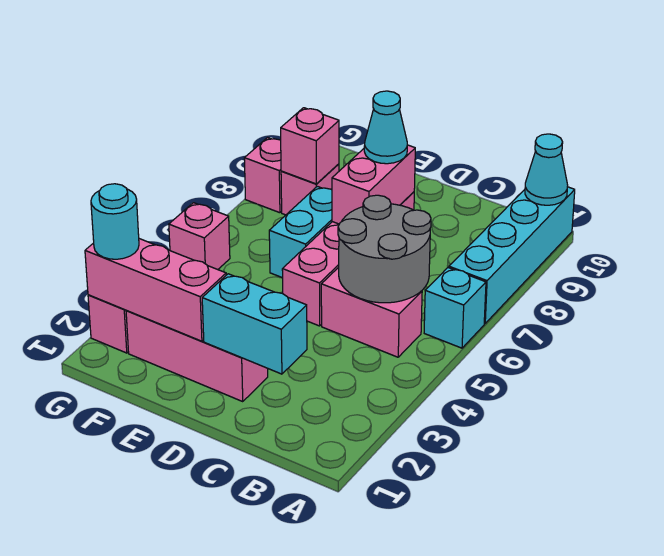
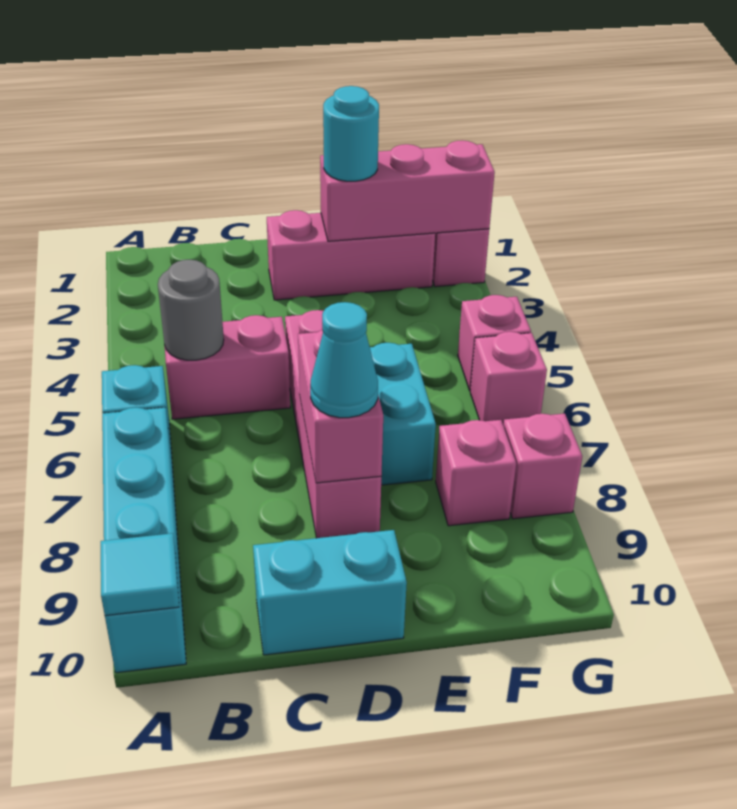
cyan 1x1 cone [525,134,568,205] -> cyan 1x1 tile [101,533,179,616]
grey 2x2 round brick [338,195,431,303] -> grey 1x1 round brick [158,260,224,360]
cyan 1x2 brick [202,274,307,374] -> cyan 1x2 brick moved to [253,530,407,655]
pink 1x1 brick [281,108,339,184] -> pink 1x1 brick moved to [470,332,547,426]
cyan 1x1 round brick [91,184,139,259] -> cyan 1x1 round brick moved to [323,86,379,181]

